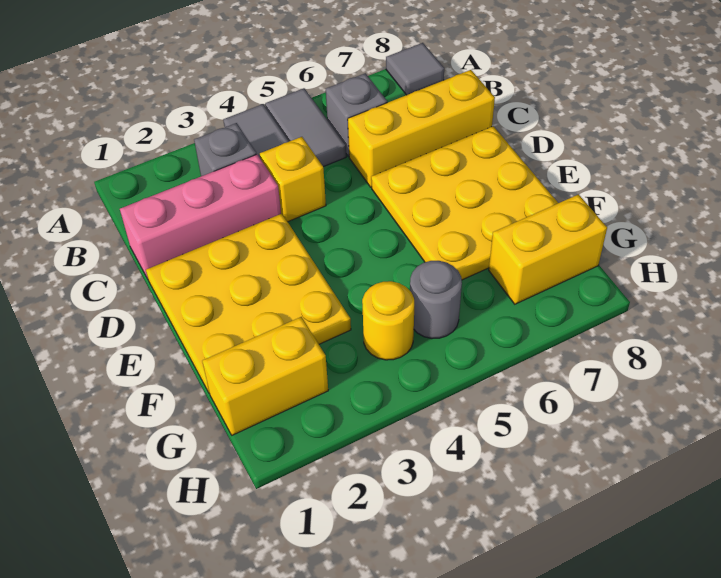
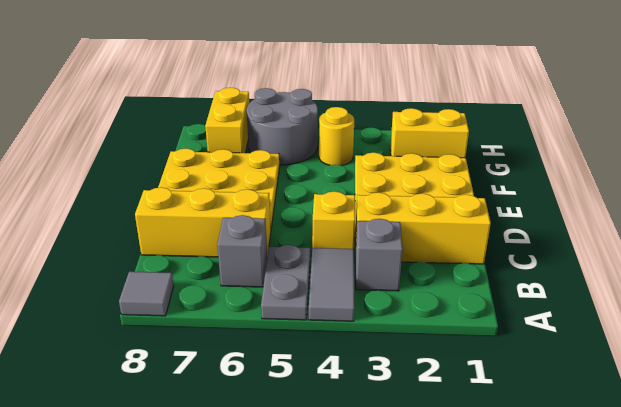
grey 1x2 tile [265,88,346,167] -> grey 1x2 plate [261,245,310,320]
pink 1x3 brick [120,155,281,279] -> yellow 1x3 brick [355,192,491,264]
grey 1x1 round brick [410,261,462,339] -> grey 2x2 round brick [247,88,318,165]
yellow 1x2 brick [489,194,607,304] -> yellow 1x2 brick turned to [205,88,249,153]

